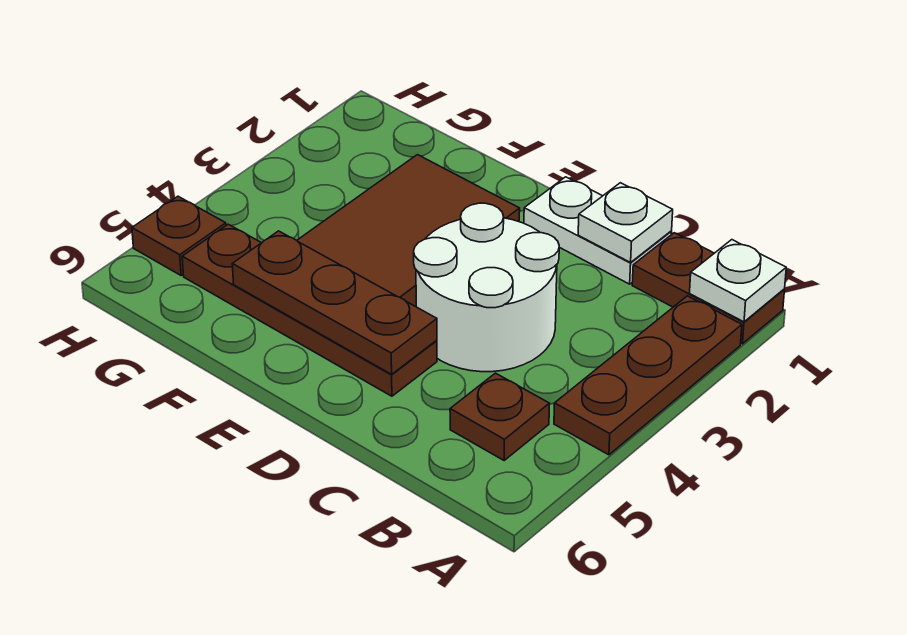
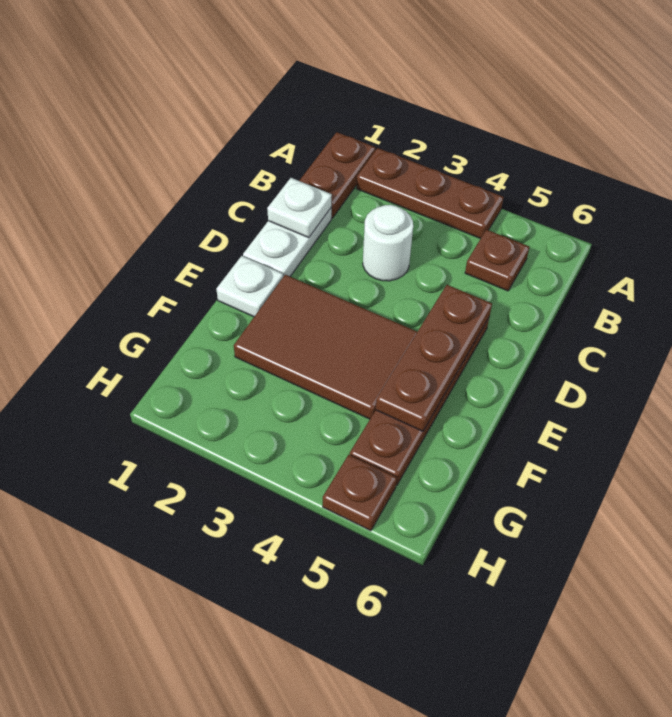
white 1x1 plate [690,240,786,322] -> white 1x1 plate moved to [216,256,283,317]
white 2x2 round brick [414,203,559,372] -> white 1x1 round brick [363,205,413,281]

